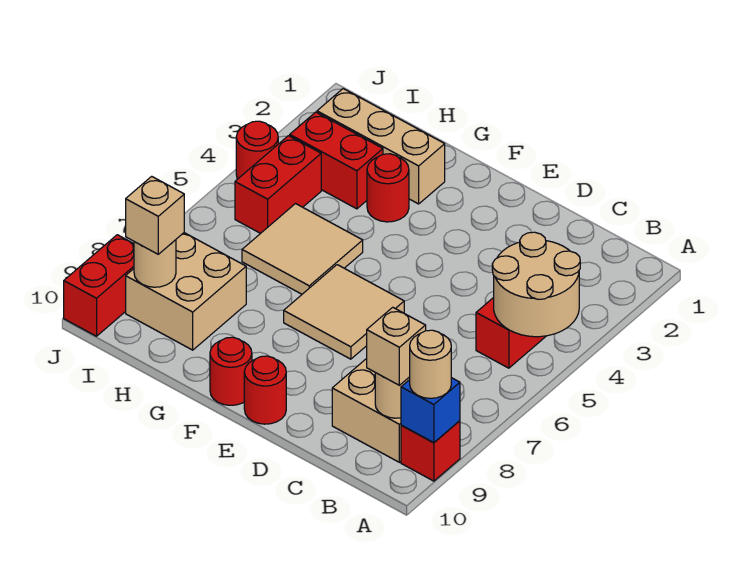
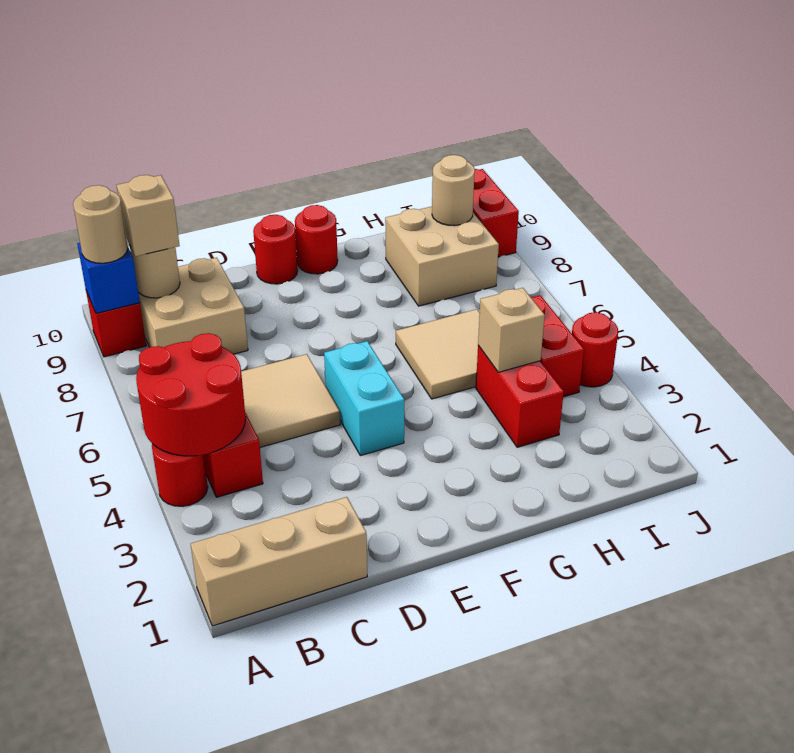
tan 2x2 round brick [492,232,580,337] -> red 2x2 round brick [136,333,246,456]
none -> cyan 1x2 brick [324,341,404,456]
tan 2x2 tile [284,265,404,359] -> tan 2x2 tile moved to [241,354,340,447]
tan 1x3 brick [317,89,445,204] -> tan 1x3 brick moved to [191,497,367,626]
red 1x1 round brick [367,154,409,222] -> red 1x1 round brick moved to [152,444,208,506]
red 1x2 brick [290,112,383,209] -> red 1x2 brick turned to [476,345,564,447]
tan 1x1 brick [126,176,184,254] -> tan 1x1 brick moved to [478,288,545,372]

